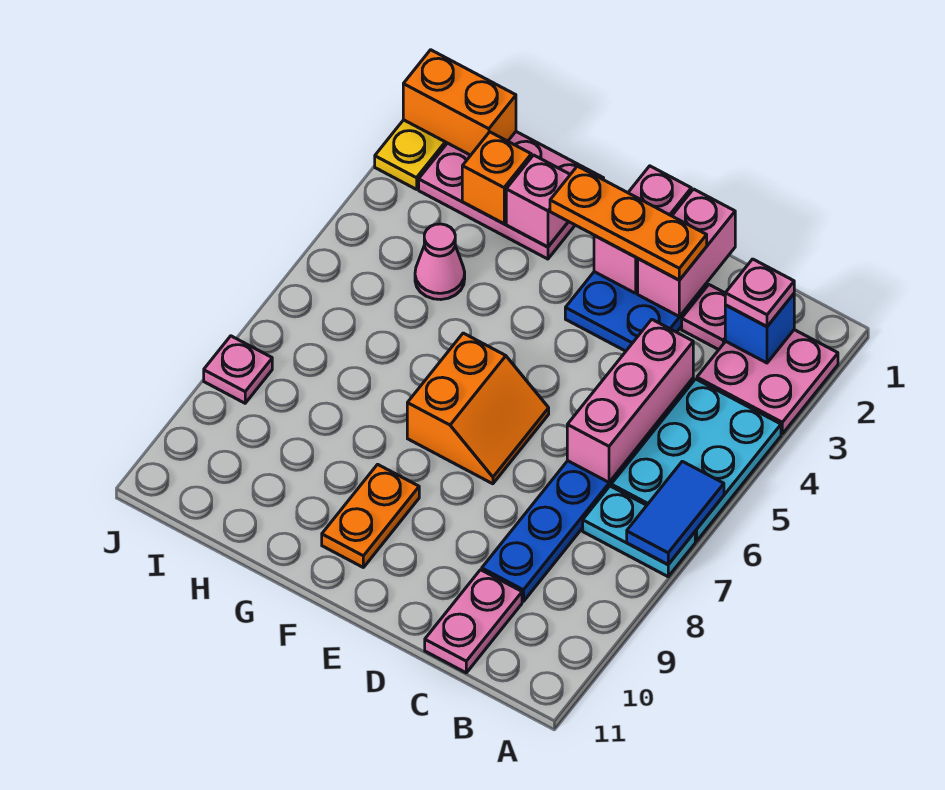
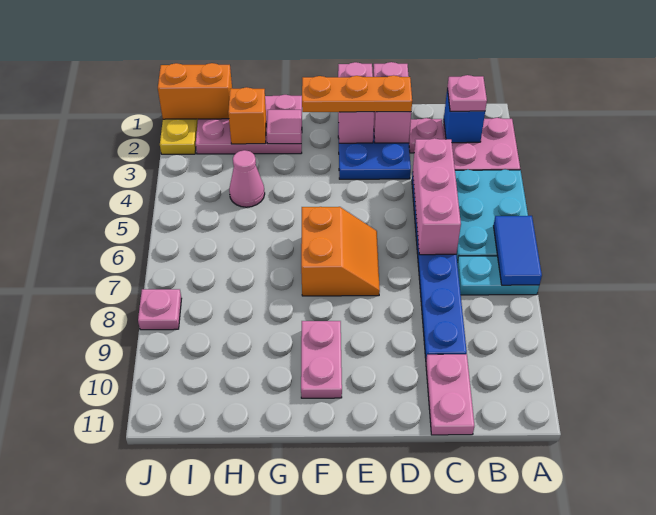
orange 1x2 plate [322,464,419,567] -> pink 1x2 plate [301,321,342,398]
pink 1x1 brick [506,155,570,247] -> pink 1x1 tile [267,110,302,144]

